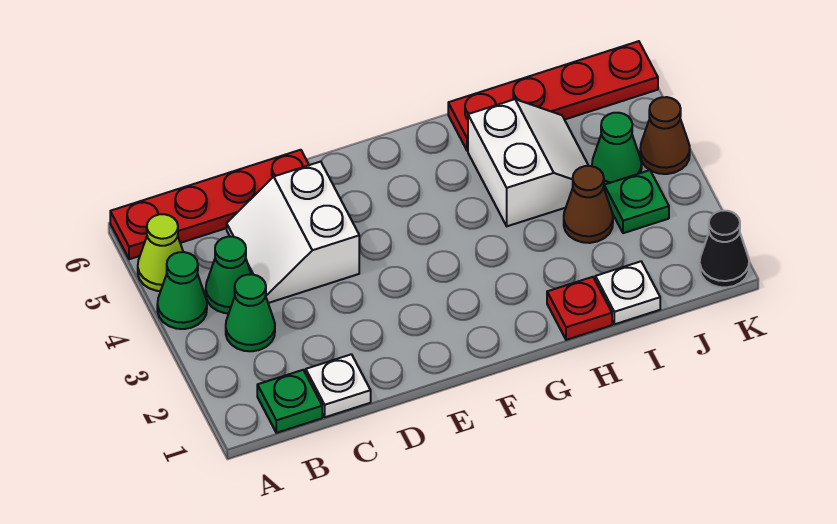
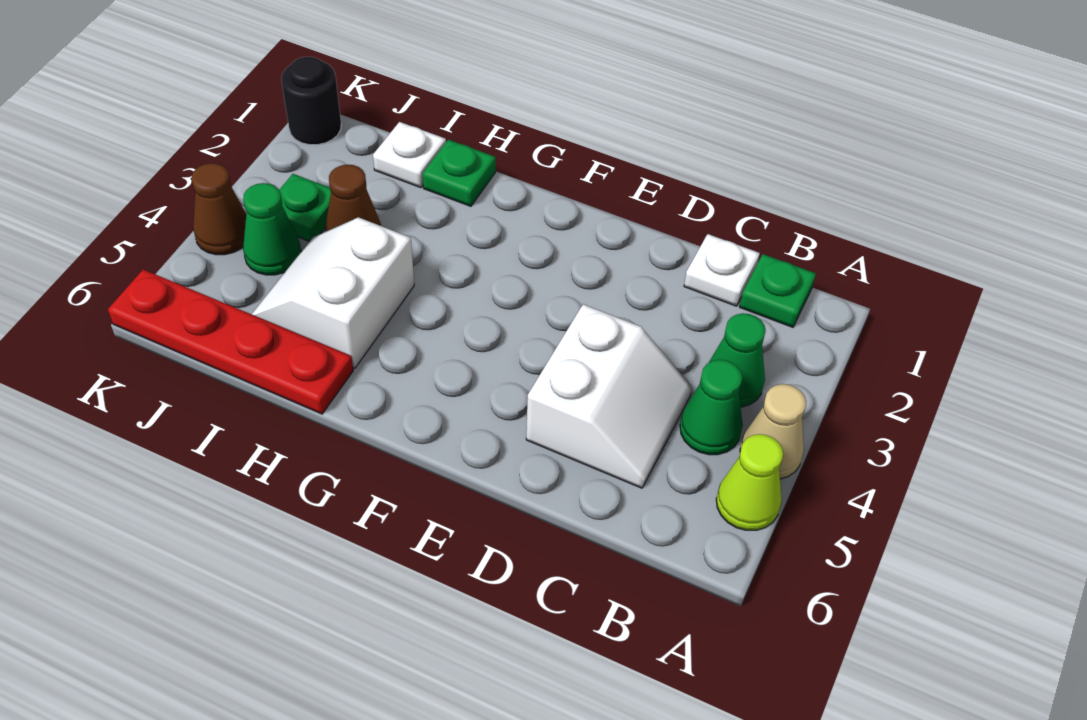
green 1x1 cone [157,252,207,329] -> tan 1x1 cone [740,384,806,479]
red 1x4 plate [110,150,309,259] -> none
red 1x1 plate [547,277,612,340] -> green 1x1 plate [423,140,496,206]
black 1x1 cone [700,211,749,288] -> black 1x1 round brick [281,57,341,145]

